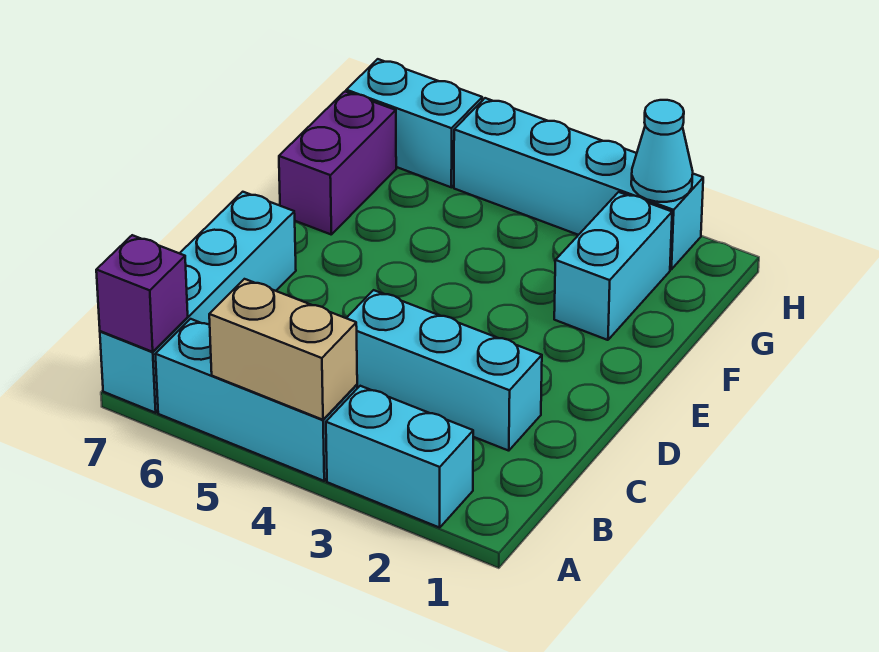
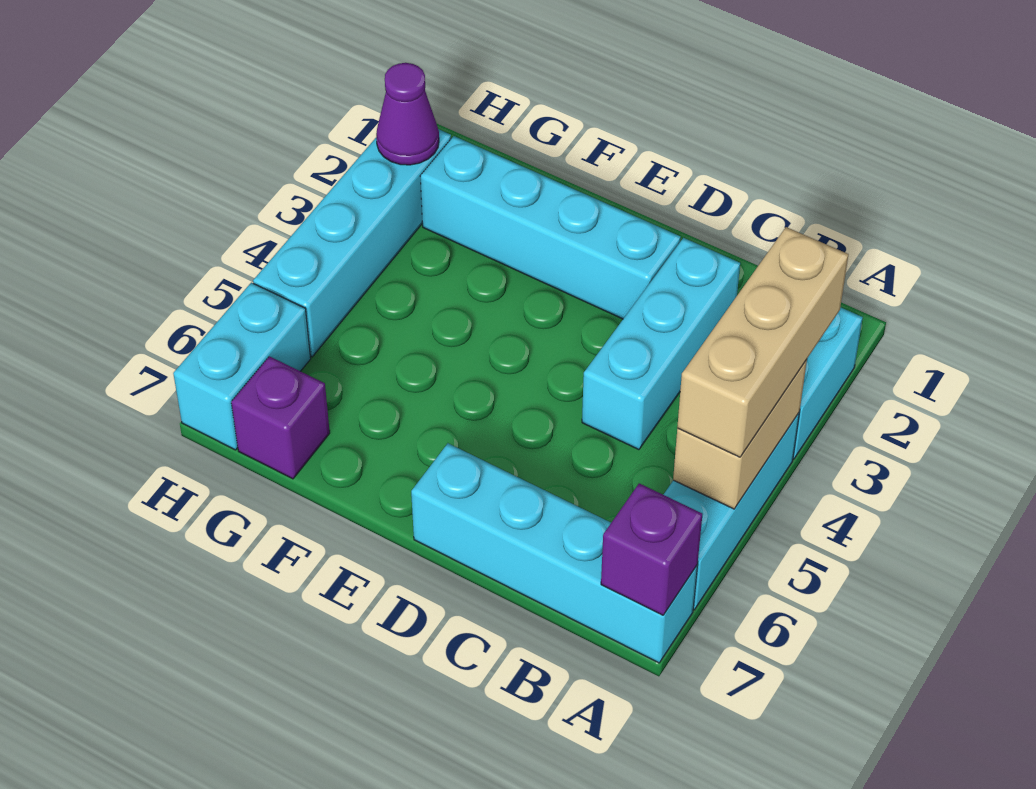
none -> tan 1x3 brick [677,227,849,457]
cyan 1x2 brick [554,192,672,340] -> cyan 1x4 brick [420,136,681,319]
purple 1x2 brick [279,92,396,234] -> purple 1x1 brick [231,356,330,479]
cyan 1x1 cone [631,100,693,202] -> purple 1x1 cone [376,63,439,165]

